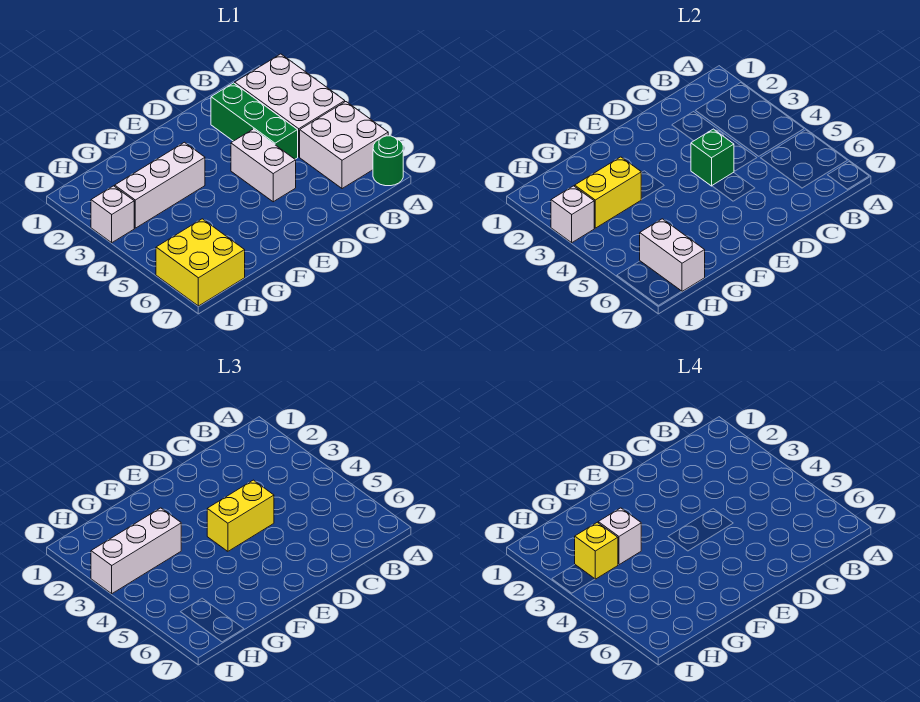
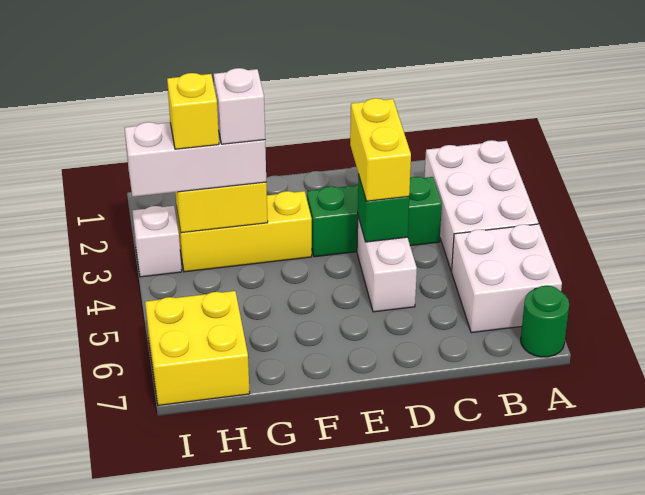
green 1x3 brick [211,83,298,159] -> green 1x3 brick turned to [307,177,442,257]
yellow 1x2 brick [207,480,274,551] -> yellow 1x2 brick turned to [350,98,411,201]
white 1x3 brick [115,142,205,228] -> yellow 1x3 brick [177,191,312,272]
white 1x2 brick [640,219,705,291] -> none
white 1x1 brick [551,186,594,243] -> none

